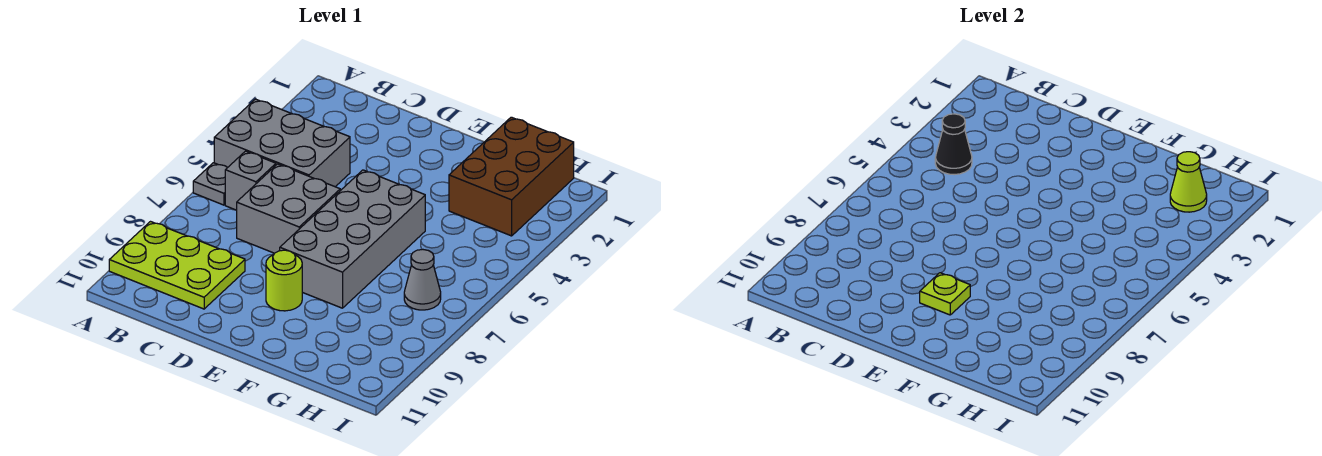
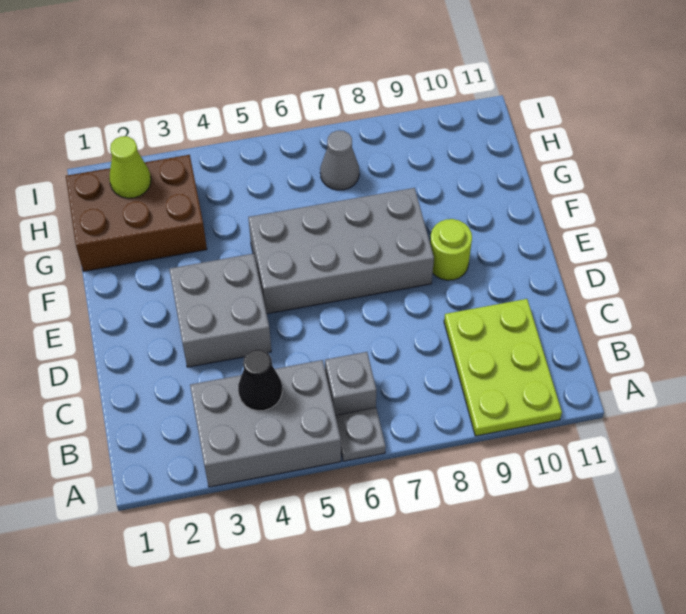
grey 2x3 brick [214,99,350,187] -> grey 2x3 brick turned to [190,360,341,487]
grey 2x2 brick [236,164,340,253] -> grey 2x2 brick moved to [169,254,271,367]
lime 1x1 plate [920,273,970,315] -> none

